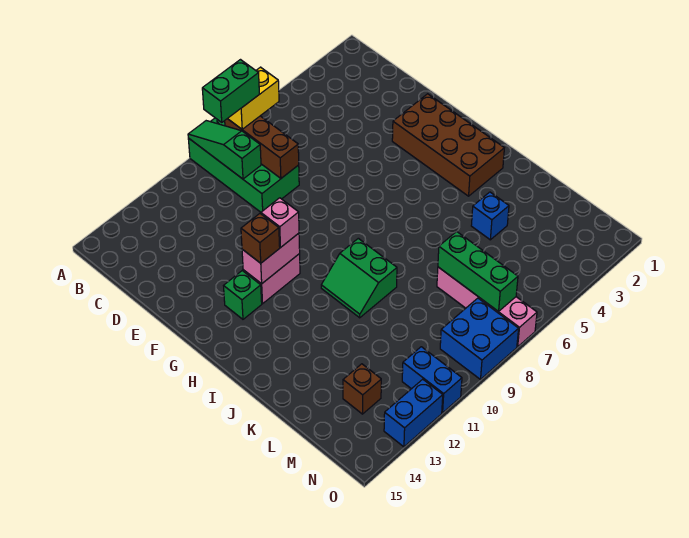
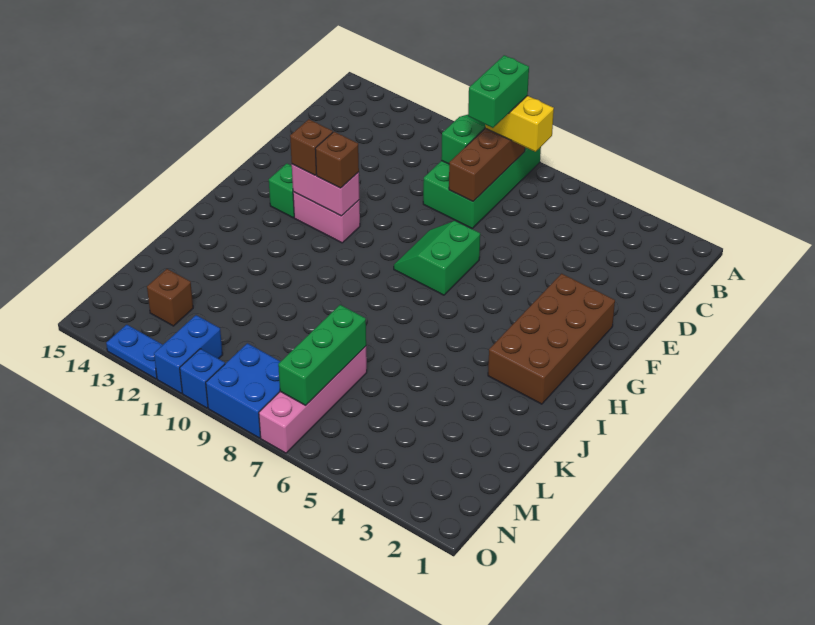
green 1x2 brick [202,60,259,122] -> green 1x2 brick turned to [468,55,529,128]
pink 1x1 brick [261,198,299,247] -> brown 1x1 brick [315,132,359,188]
green 2x2 slope [321,238,397,318] -> green 2x2 slope moved to [394,221,480,295]
blue 1x1 brick [471,192,509,240] -> blue 1x1 brick moved to [180,349,225,408]
blue 1x2 brick [384,379,443,447] -> blue 1x2 plate [106,325,163,379]

